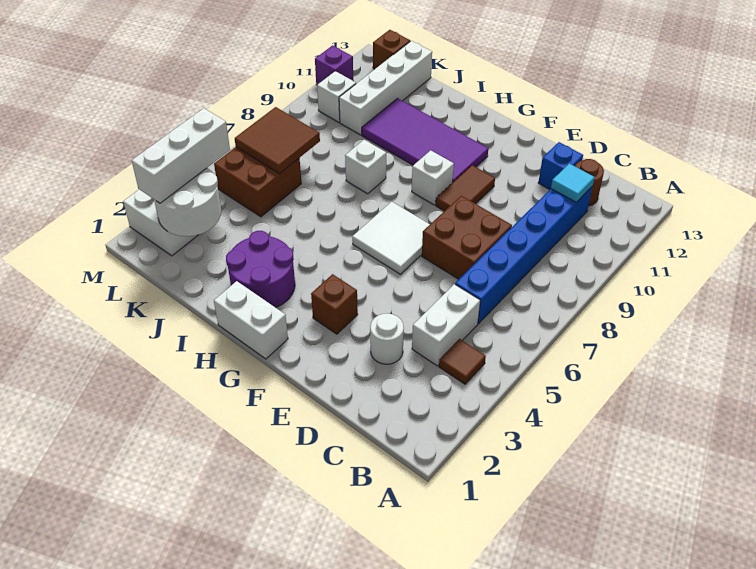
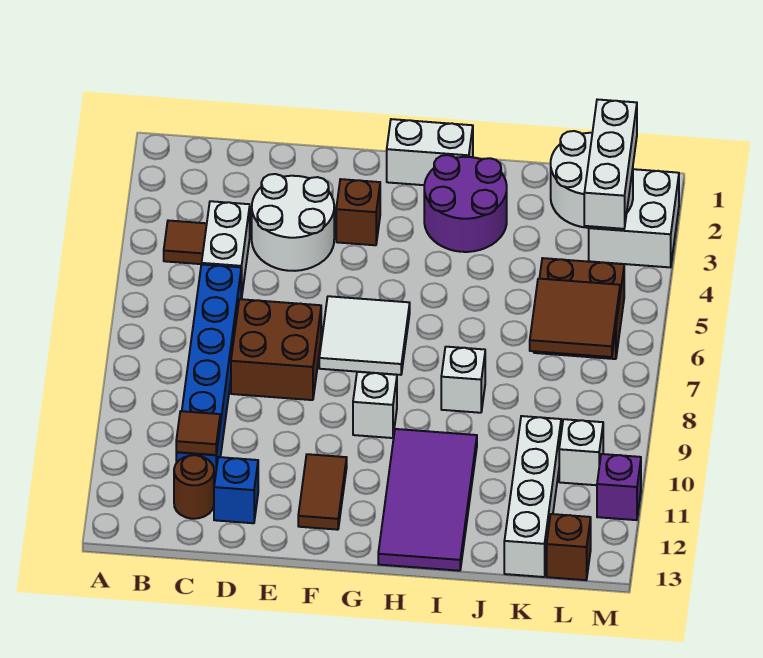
cyan 1x1 tile [551,163,595,202] -> brown 1x1 tile [176,411,220,455]
white 1x1 round brick [370,313,404,364] -> white 2x2 round brick [252,174,334,271]
brown 1x2 tile [436,165,495,211] -> brown 1x2 tile moved to [298,454,347,530]
purple 2x4 tile [362,98,488,182] -> purple 2x4 tile turned to [378,429,477,571]

